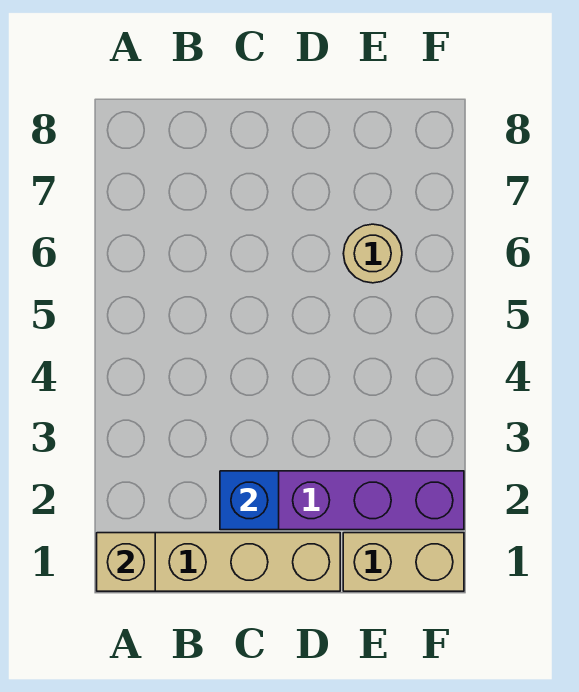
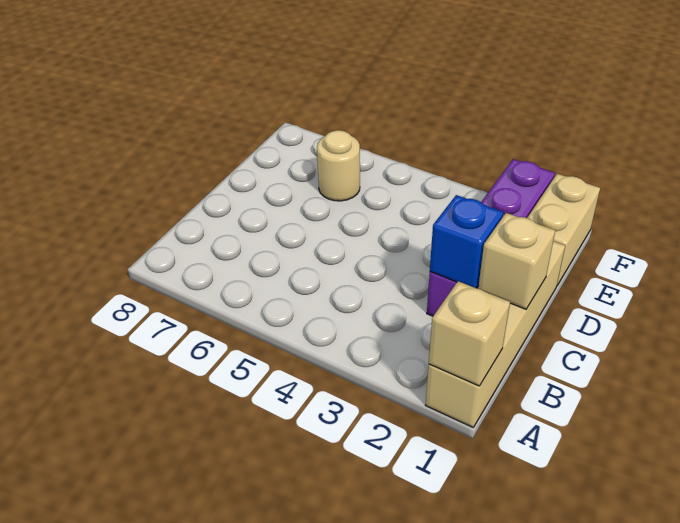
none -> tan 1x1 brick [478,213,555,309]

